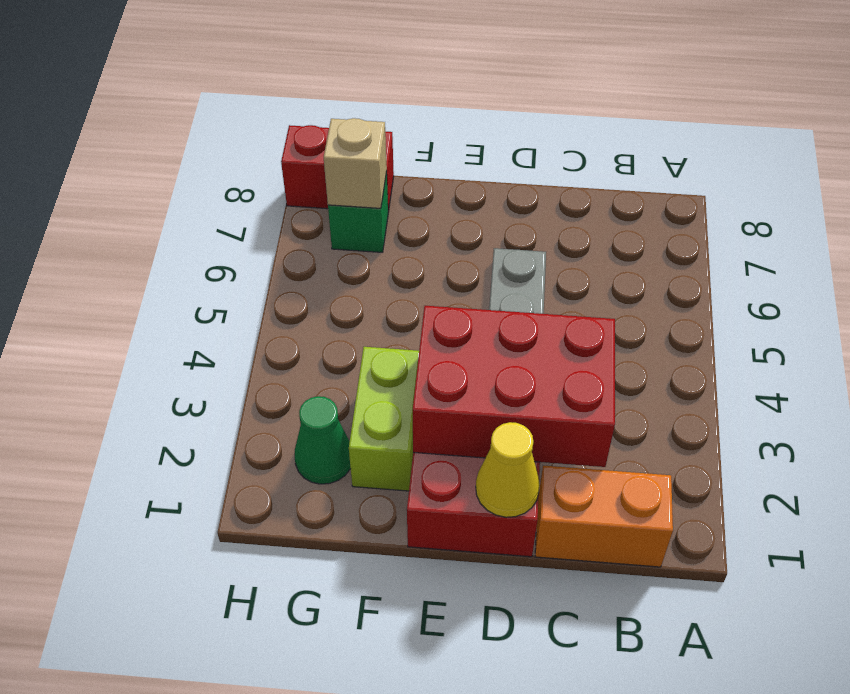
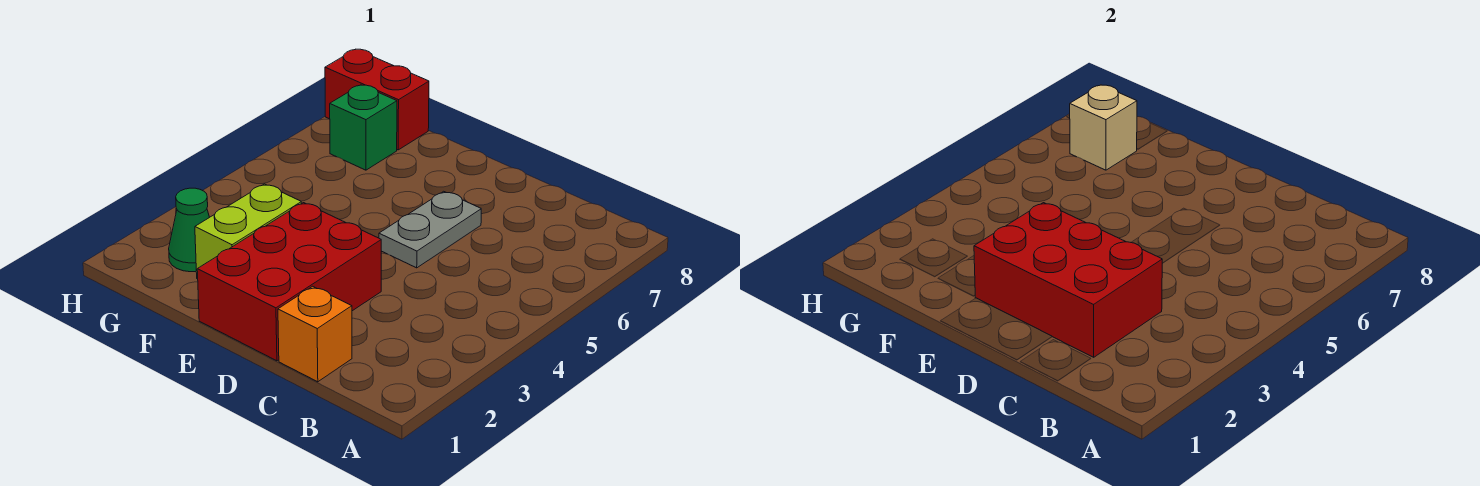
orange 1x2 brick [535,466,673,567] -> orange 1x1 brick [278,286,352,382]
yellow 1x1 cone [476,422,540,517] -> none

